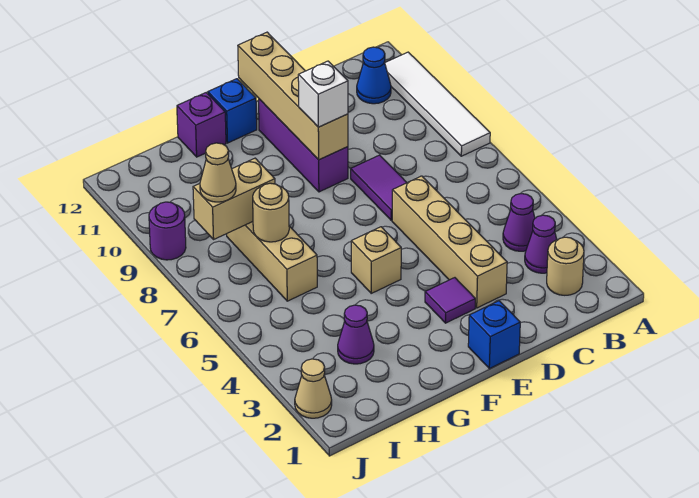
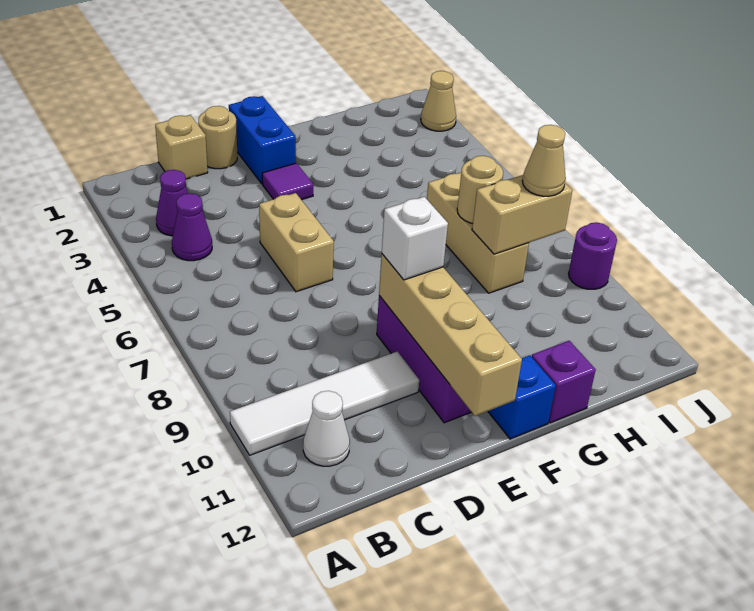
white 1x4 tile [385,52,490,156] -> white 1x4 tile turned to [230,351,419,455]
tan 1x1 round brick [547,237,584,295] -> tan 1x1 round brick moved to [198,106,237,169]
blue 1x1 cone [357,47,391,104] -> white 1x1 cone [303,391,350,466]
tan 1x4 brick [392,176,507,308] -> tan 1x2 brick [259,193,334,292]
purple 1x2 tile [351,155,407,220] -> none
blue 1x1 brick [468,301,520,369] -> blue 1x2 brick [229,96,296,184]
tan 1x1 brick [351,227,401,293] -> tan 1x1 brick moved to [155,115,208,179]
purple 1x1 cone [338,305,374,364] -> none

